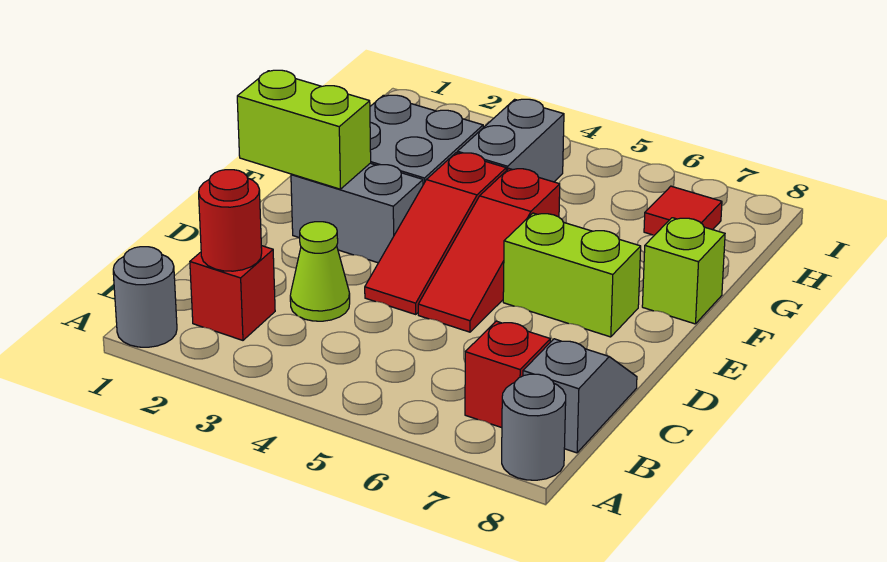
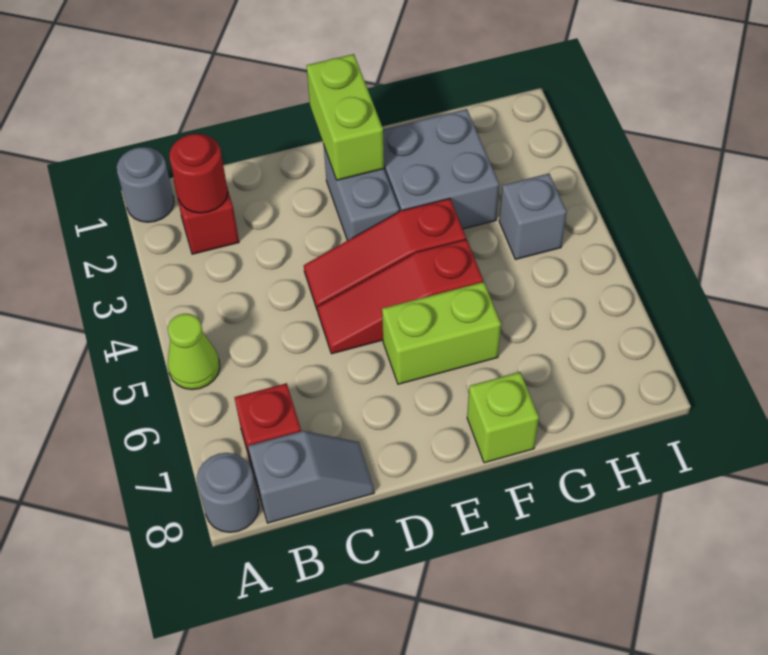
lime 1x1 cone [290,222,350,321] -> lime 1x1 cone moved to [168,314,220,389]
lime 1x2 brick [503,213,641,337] -> lime 1x2 brick turned to [382,282,501,384]
grey 1x2 brick [457,99,564,182] -> grey 1x1 brick [499,174,567,259]
red 1x1 tile [644,186,722,235] -> none

